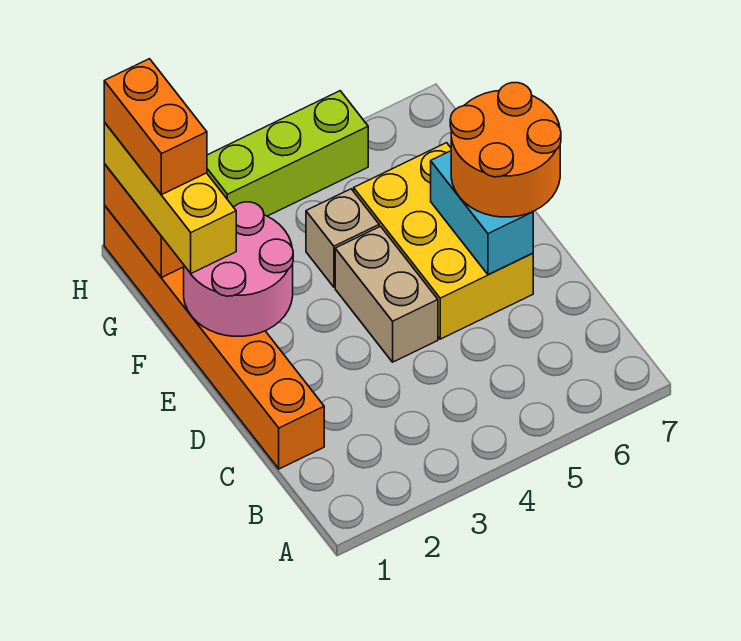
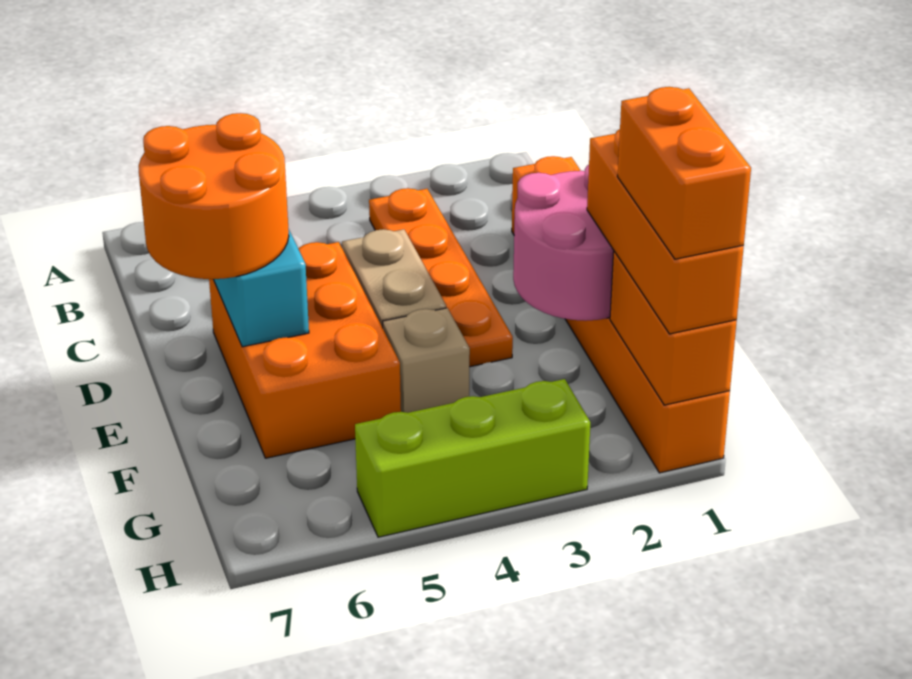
none -> orange 1x4 plate [369,188,513,367]
yellow 2x3 brick [354,143,533,339] -> orange 2x3 brick [209,242,401,458]
yellow 1x3 brick [104,122,236,273] -> orange 1x3 brick [587,129,744,334]

